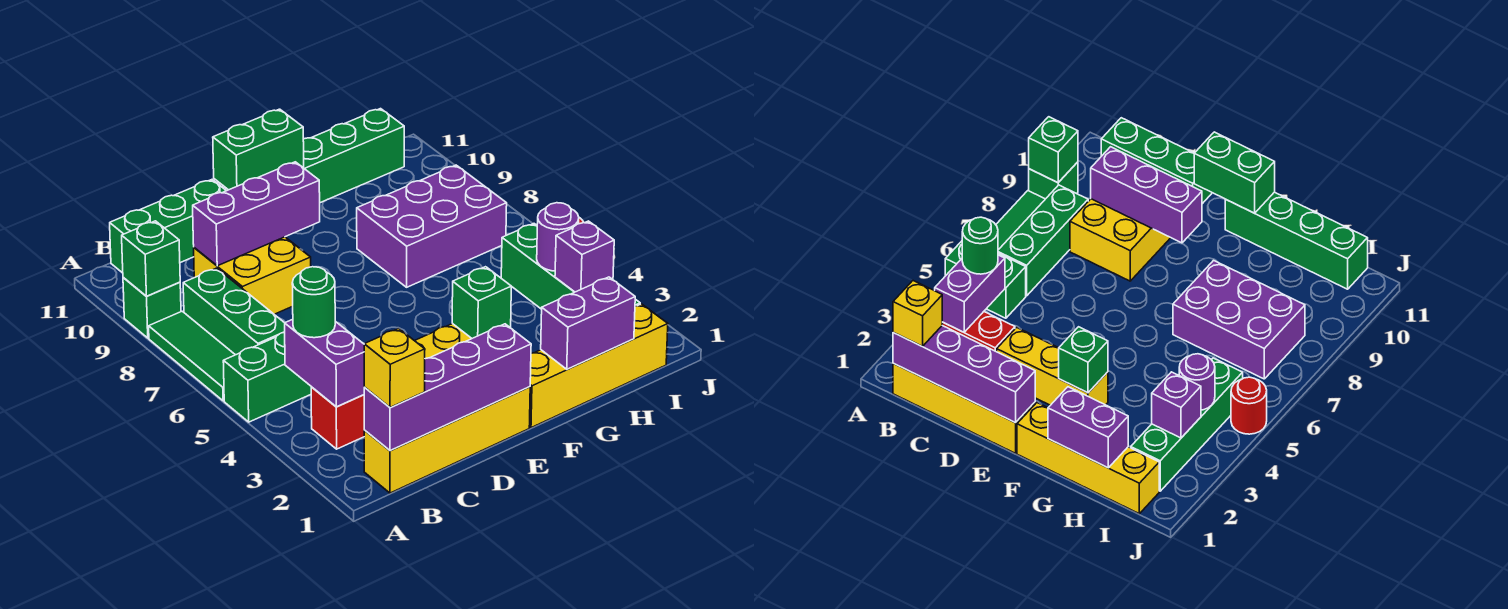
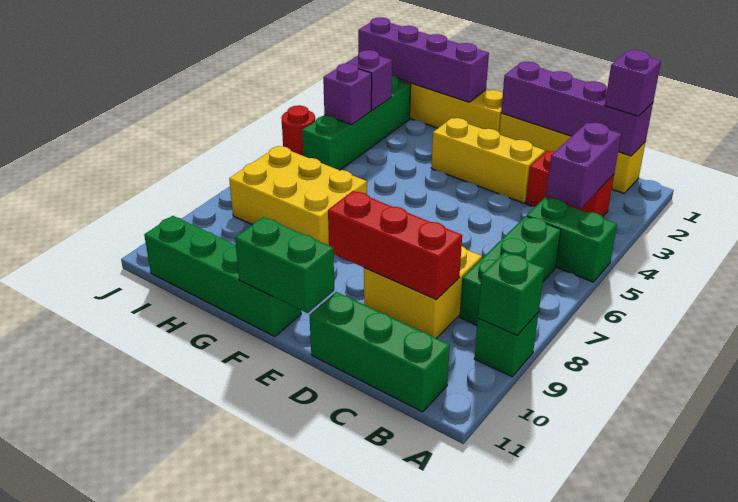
green 1x3 tile [149,311,235,401] -> none
yellow 1x1 brick [364,328,425,407] -> purple 1x1 brick [605,50,661,116]
green 1x1 round brick [292,267,335,338] -> none
purple 1x3 brick [193,162,320,266] -> red 1x3 brick [328,191,462,299]
green 1x1 brick [452,267,511,338] -> none
purple 1x2 brick [541,277,635,369] -> purple 1x4 brick [358,17,489,102]
purple 2x3 brick [357,165,507,287] -> yellow 2x3 brick [229,146,367,245]
purple 1x1 round brick [537,203,579,271] -> purple 1x1 brick [323,63,372,125]

